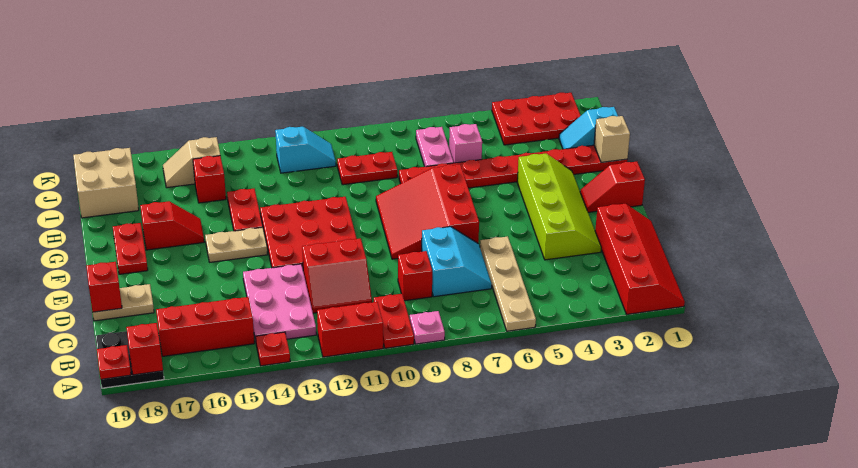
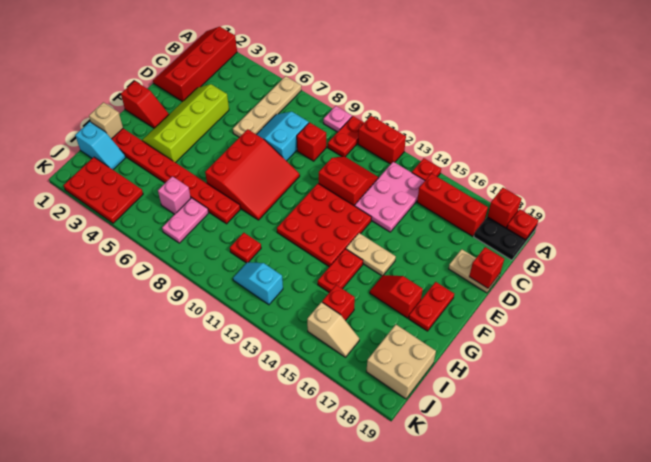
red 1x2 plate [337,152,397,185] -> red 1x1 plate [230,233,261,263]

